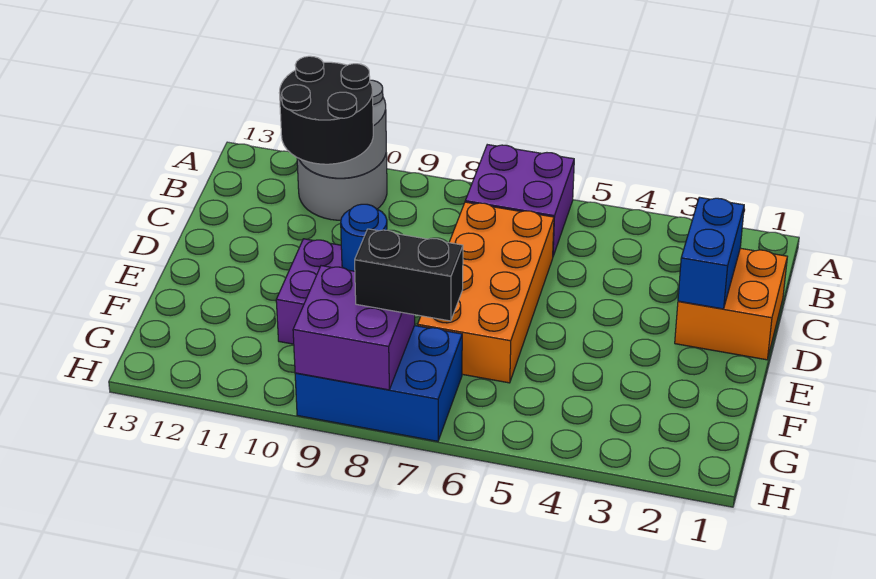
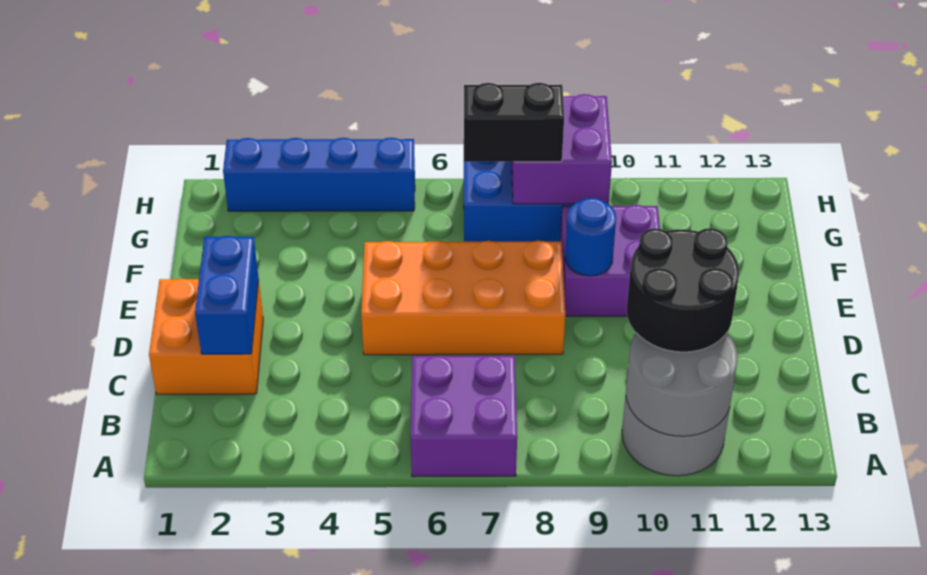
orange 2x4 brick [418,202,554,383] -> orange 2x4 brick turned to [361,241,565,355]
none -> blue 1x4 brick [223,138,415,211]

